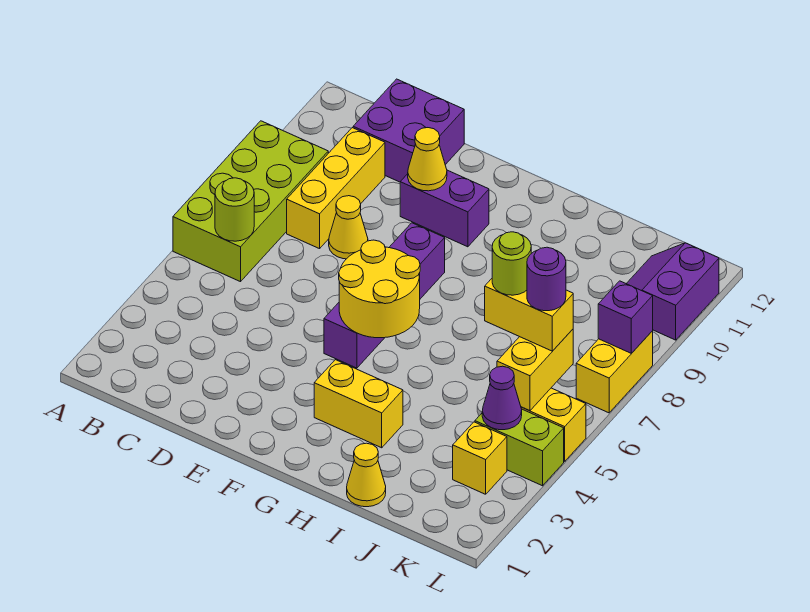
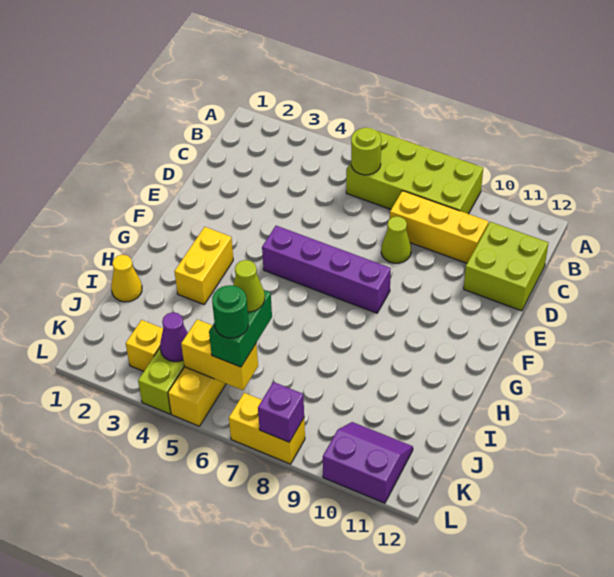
purple 2x2 brick [353,79,464,182] -> lime 2x2 brick [464,222,548,311]
yellow 1x1 cone [329,196,368,259] -> lime 1x1 cone [381,216,411,263]
purple 1x2 brick [400,170,489,247] -> none
yellow 1x1 cone [408,128,447,191] -> none
yellow 2x2 round brick [339,240,420,338] -> none
yellow 1x2 brick [485,279,573,351] -> green 1x2 brick [209,290,272,367]
lime 1x1 round brick [492,232,531,295] -> lime 1x1 cone [233,260,265,312]
purple 1x1 round brick [527,247,566,311] -> green 1x1 round brick [212,285,248,338]

